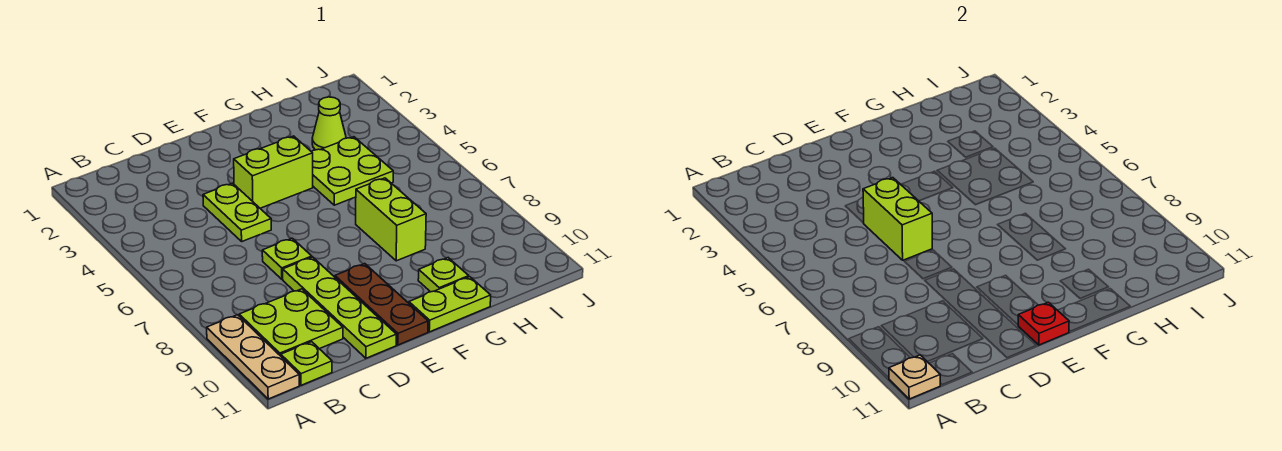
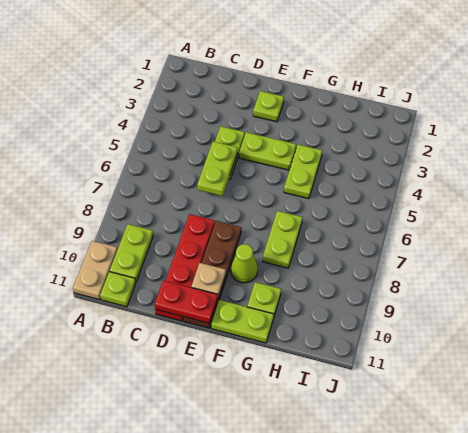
tan 1x3 plate [207,315,299,399] -> tan 1x2 plate [73,241,118,300]
tan 1x1 plate [889,355,940,399] -> tan 1x1 plate moved to [191,263,226,297]
lime 2x2 plate [239,289,343,356] -> lime 1x2 plate [110,224,153,282]
lime 1x2 brick [863,178,932,260] -> lime 1x2 plate [197,142,237,196]
lime 1x1 plate [262,238,312,279] -> lime 1x1 plate moved to [253,91,284,122]
lime 1x4 plate [283,257,396,358] -> red 1x4 plate [155,214,215,321]
lime 1x2 brick [234,136,313,208] -> lime 1x2 plate [239,132,296,170]
brown 1x3 plate [335,264,428,345] -> brown 1x4 plate [183,221,241,328]
red 1x1 plate [1018,302,1069,345] -> red 1x2 plate [155,280,218,324]
lime 2x2 plate [312,137,393,205] -> lime 1x2 plate [284,145,322,199]
lime 1x2 brick [356,178,426,261] -> lime 1x2 plate [263,211,303,268]
lime 1x1 cone [312,97,346,150] -> lime 1x1 cone moved to [231,244,258,283]

